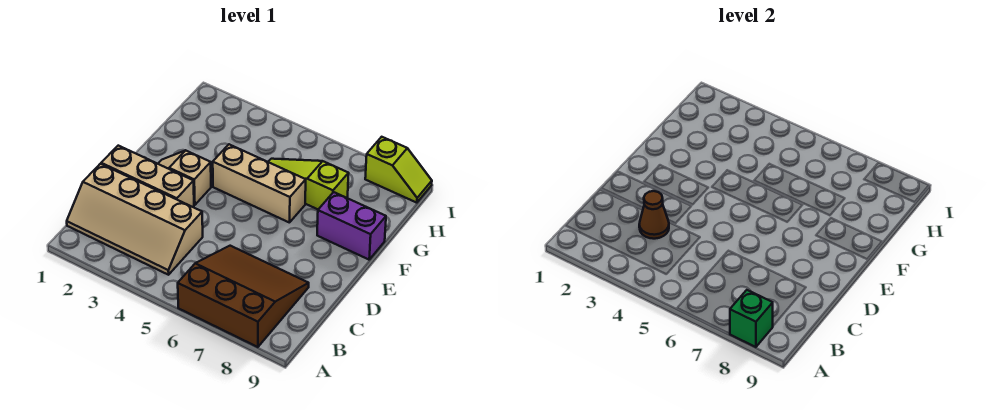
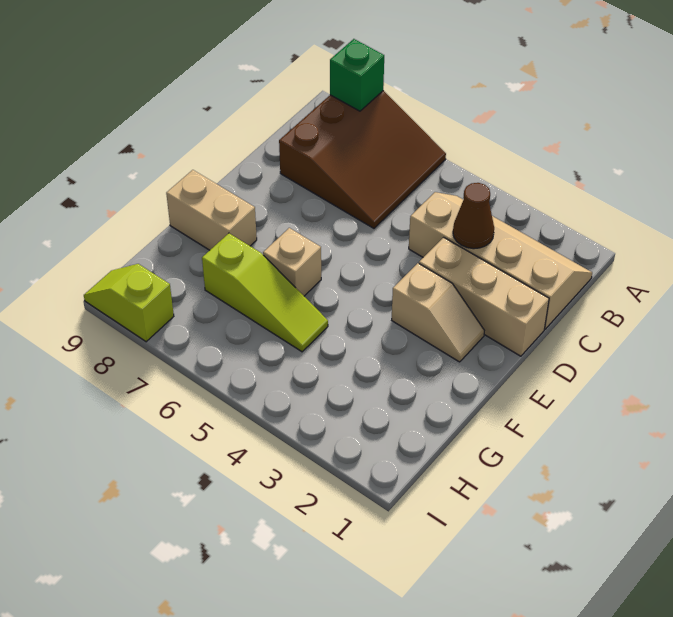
brown 3x3 slope [178,246,309,347] -> brown 3x3 slope turned to [279,91,446,228]
tan 1x3 brick [213,144,306,223] -> tan 1x1 brick [263,228,321,296]
purple 1x2 brick [317,192,386,260] -> tan 1x2 brick [166,170,257,250]

